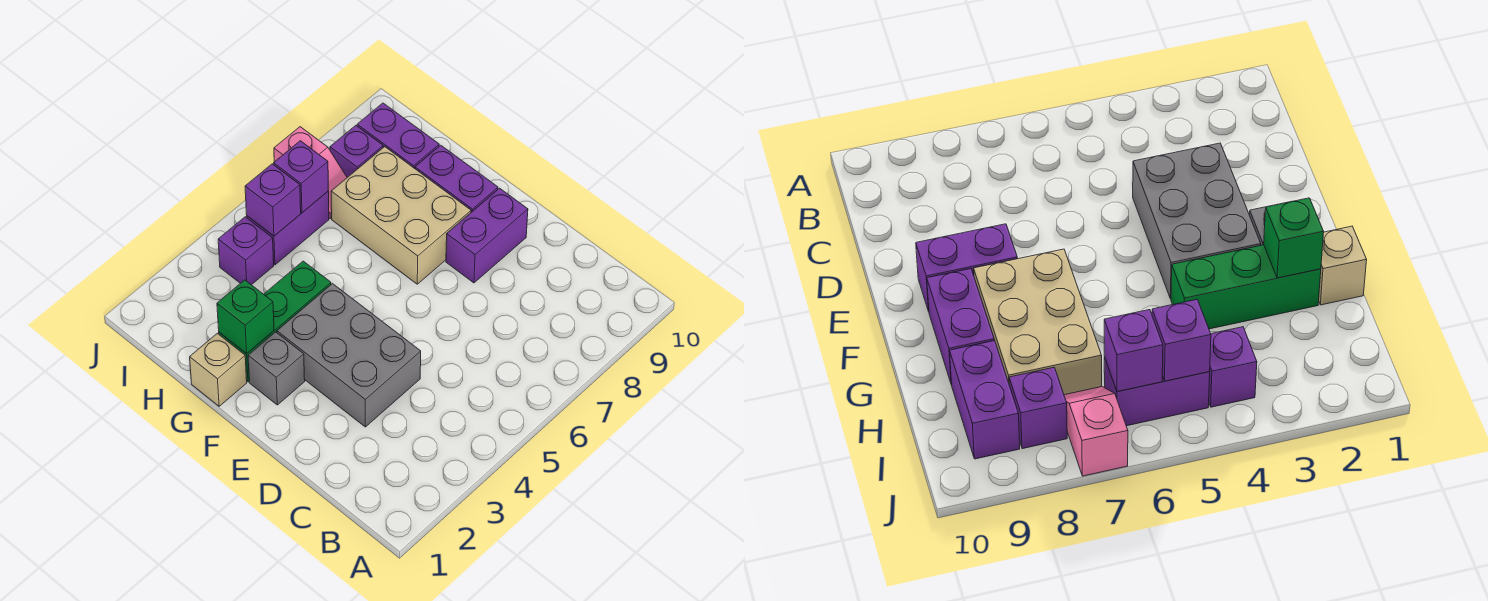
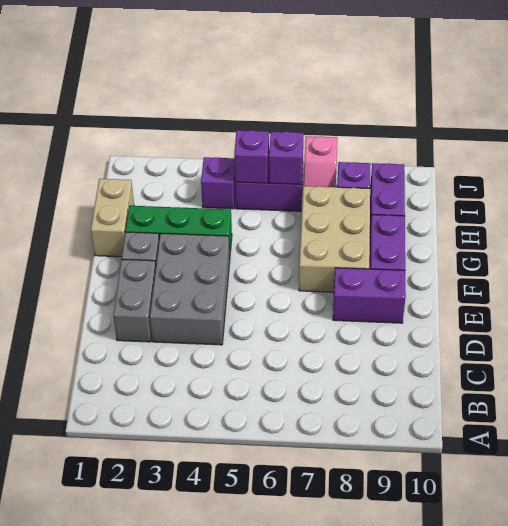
none -> grey 1x2 brick [113,259,156,342]
tan 1x1 brick [190,333,247,406] -> tan 1x2 brick [91,179,134,257]
green 1x1 brick [217,280,274,354] -> none

